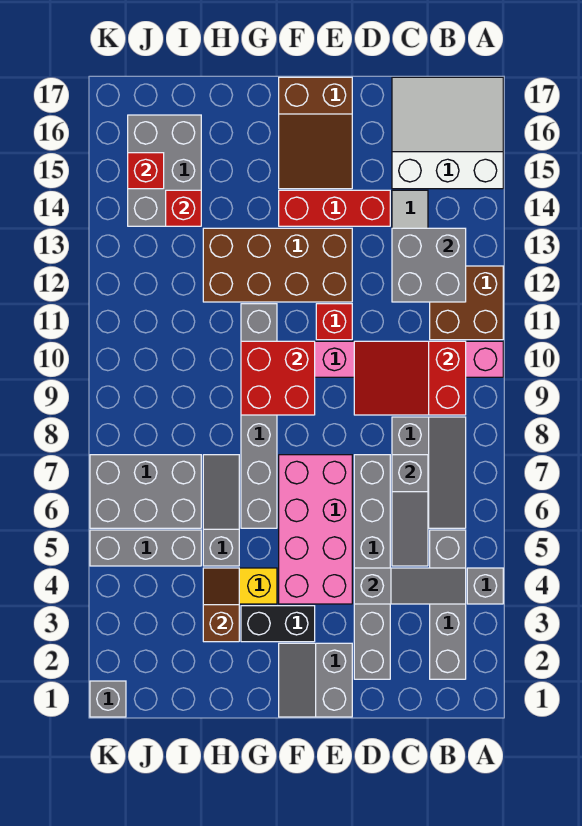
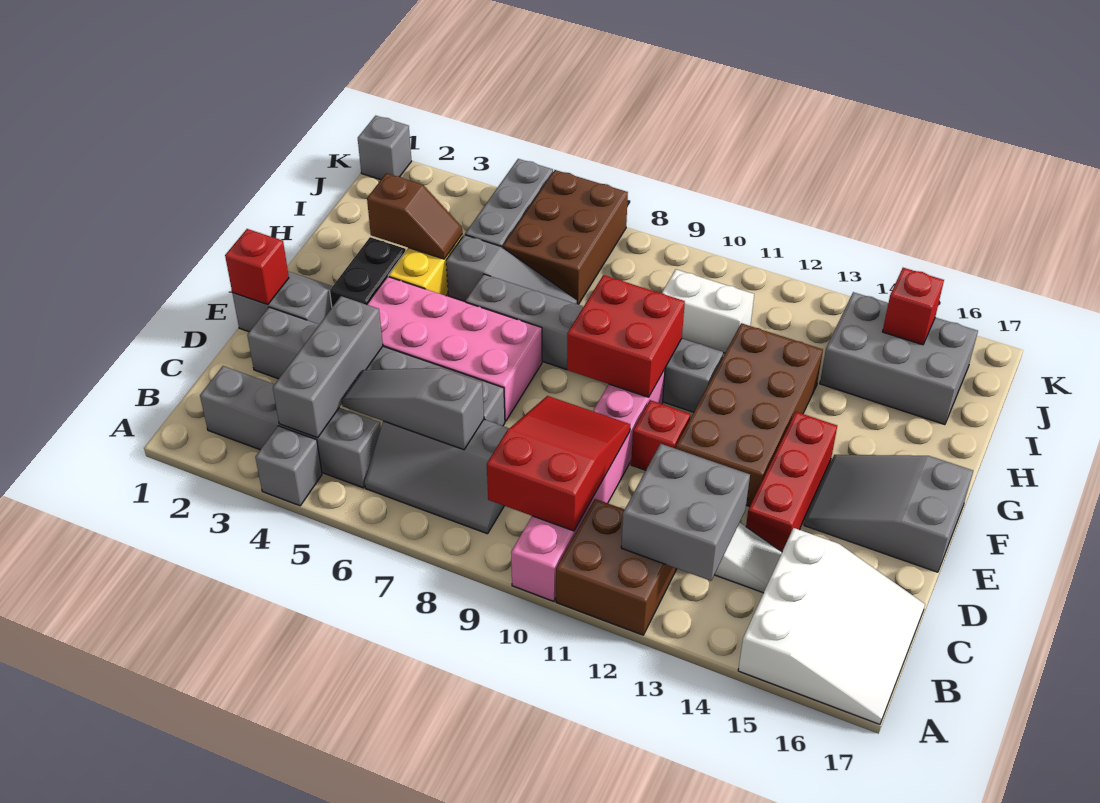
grey 1x3 slope [354,568,466,604] -> grey 1x3 brick [273,296,383,438]
brown 2x3 slope [279,77,352,189] -> grey 2x3 slope [804,455,973,572]
grey 2x3 brick [90,455,201,528] -> brown 2x3 brick [503,170,628,304]
none -> white 1x2 brick [662,269,754,353]
red 1x1 brick [166,190,201,226] -> red 1x1 brick moved to [225,229,289,304]

